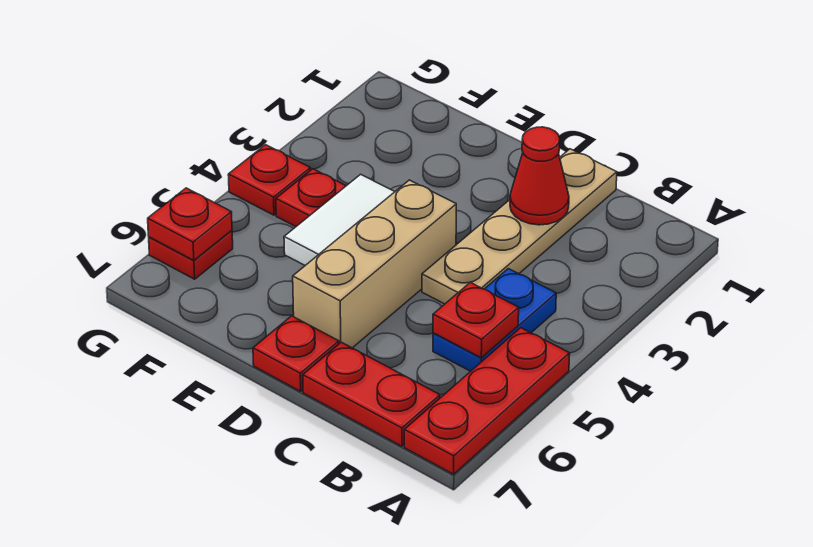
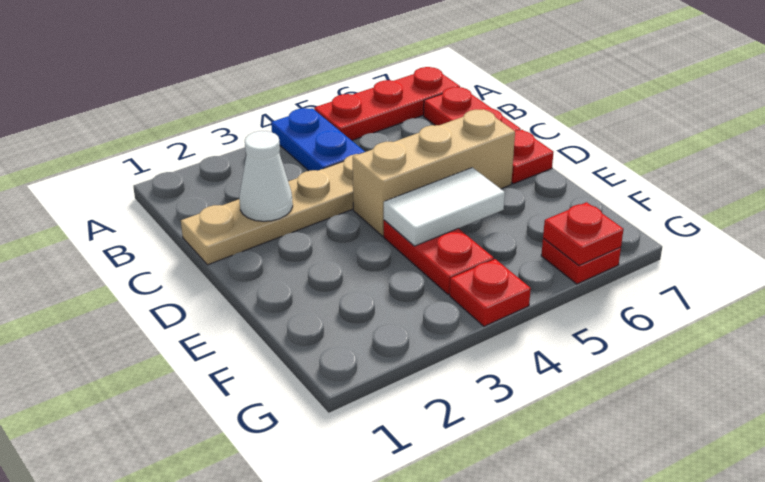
blue 1x2 plate [433,269,556,371] -> blue 1x2 plate turned to [271,108,365,171]
red 1x1 plate [433,282,519,358] -> none
red 1x1 cone [510,127,569,225] -> white 1x1 cone [239,131,293,221]

